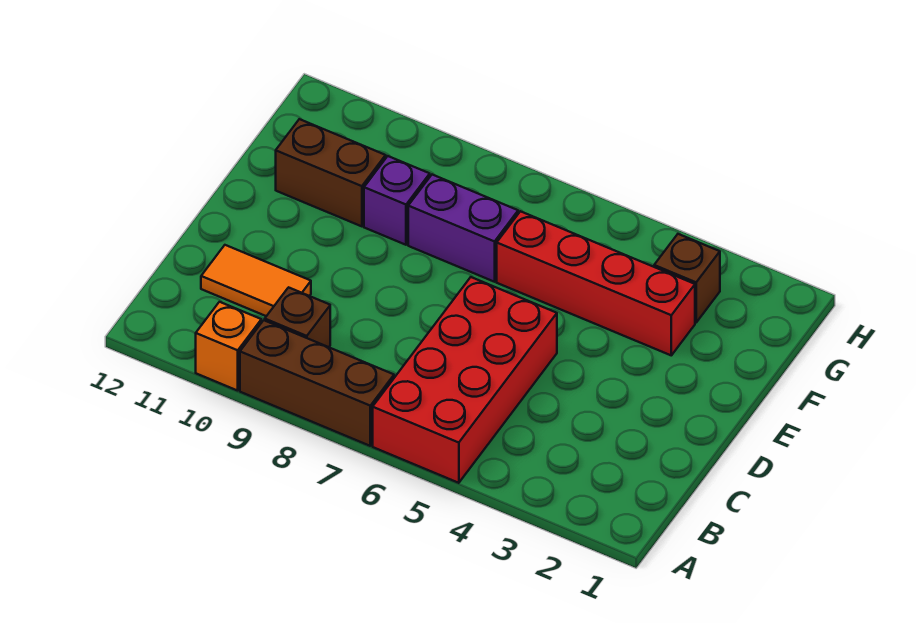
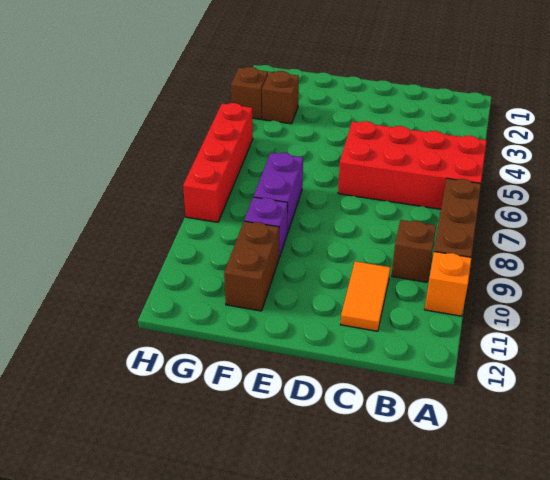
red 1x4 brick [497,211,695,355] -> red 1x4 brick moved to [183,103,253,222]
none -> brown 1x1 brick [231,67,268,119]

